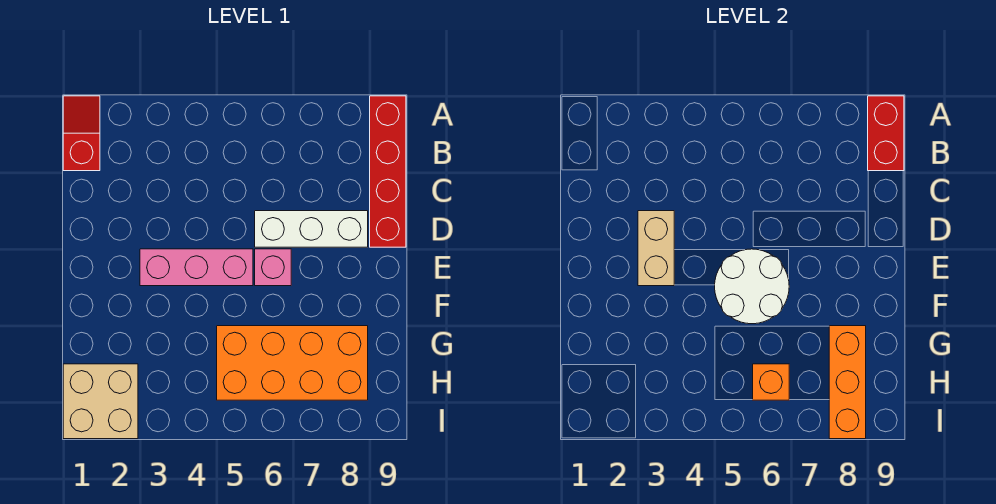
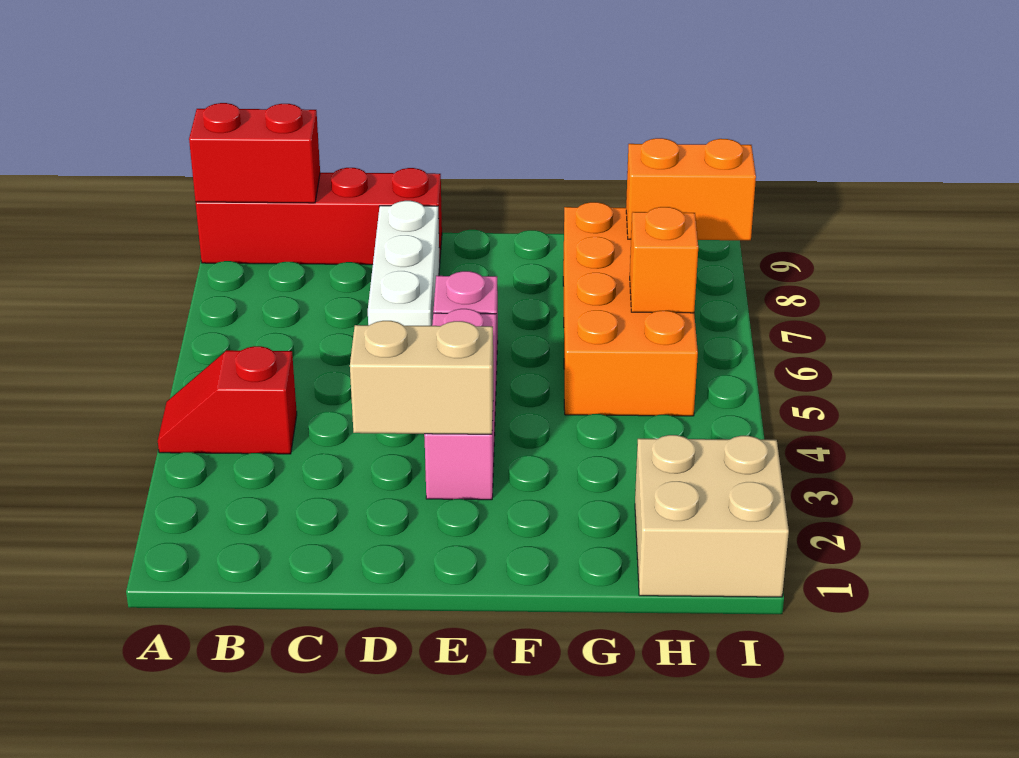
red 1x2 slope [63,96,100,171] -> red 1x2 slope moved to [158,346,297,454]
white 2x2 round brick [715,249,789,324] -> none
orange 1x3 brick [829,326,866,439] -> orange 1x2 brick [626,138,756,240]

